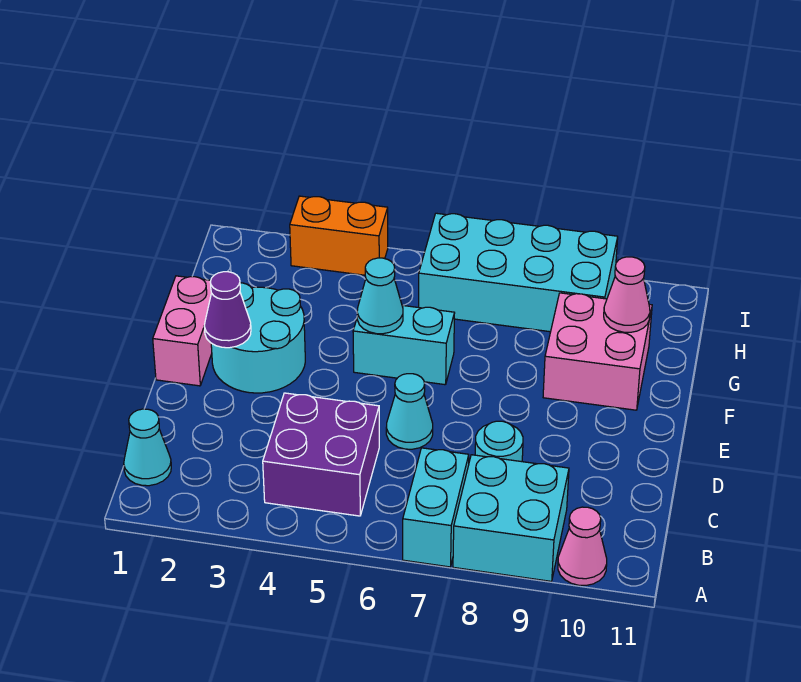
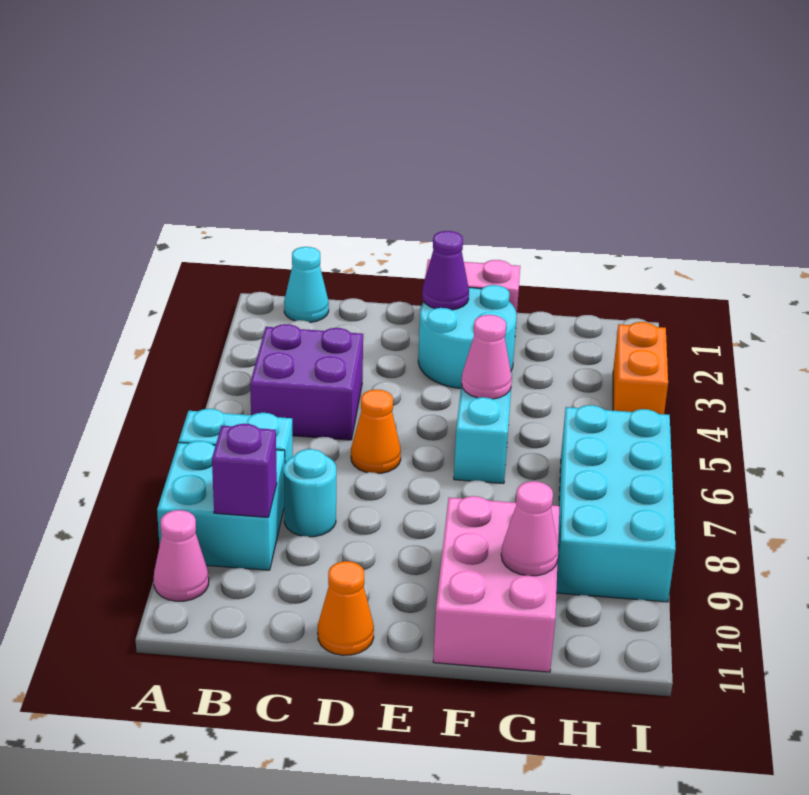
none -> purple 1x1 brick [212,424,277,517]
cyan 1x1 cone [386,374,433,449] -> orange 1x1 cone [351,390,401,474]
none -> orange 1x1 cone [318,561,374,655]
cyan 1x1 cone [357,258,403,334] -> pink 1x1 cone [462,315,512,399]
pink 2x2 brick [543,293,652,410] -> pink 2x3 brick [433,496,559,672]

